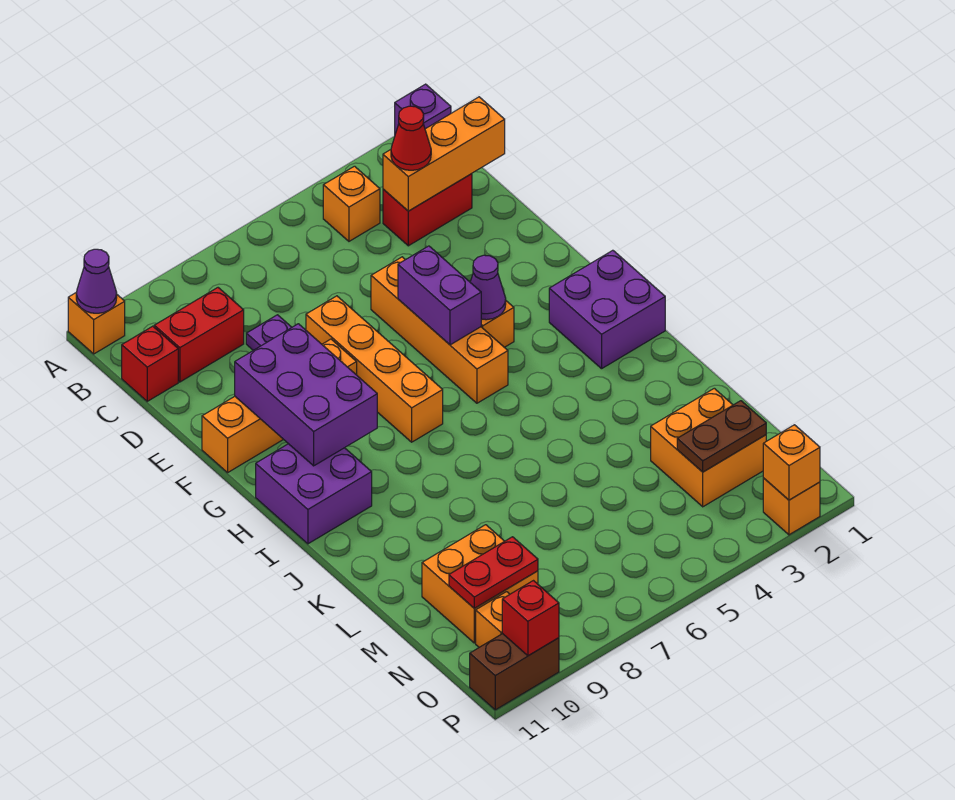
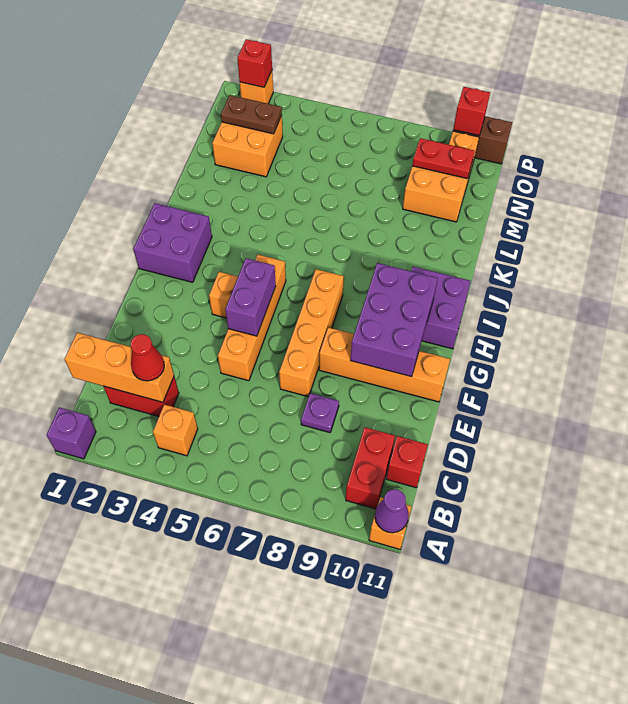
red 1x2 brick [154,288,244,382] -> red 1x2 brick turned to [346,427,395,509]
purple 1x1 cone [470,255,506,320] -> none
orange 1x1 brick [763,425,820,500] -> red 1x1 brick [237,39,272,87]

